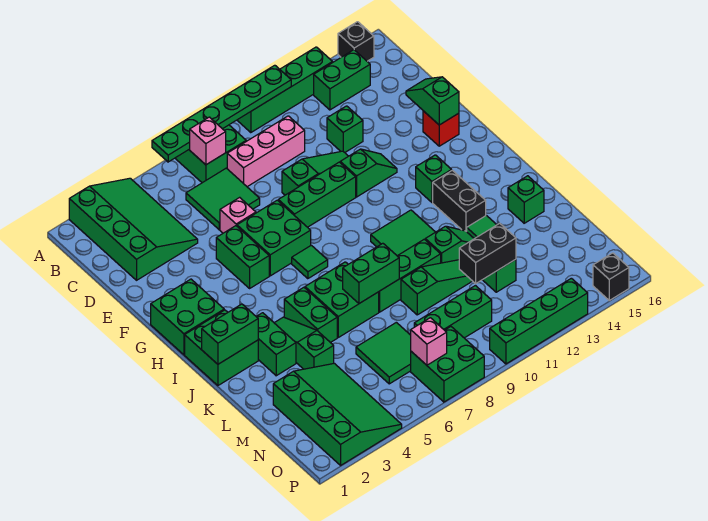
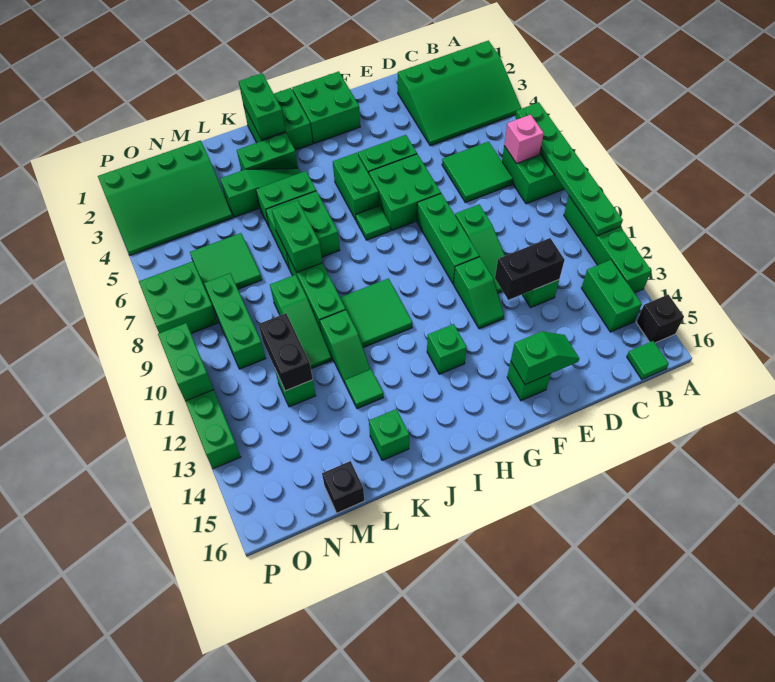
none -> green 1x1 tile [627,341,669,379]
pink 1x3 brick [227,116,305,187] -> none
pink 1x1 brick [220,197,256,233] -> none
red 1x1 brick [423,111,459,146] -> green 1x1 brick [507,361,551,401]
none -> green 1x2 brick [333,153,379,220]
black 1x2 brick [433,170,486,232] -> black 1x2 brick moved to [495,238,564,300]
pink 1x1 brick [411,318,447,365] -> none
none -> green 1x2 brick [158,323,214,401]
black 1x1 brick [593,253,629,300] -> black 1x1 brick moved to [322,461,365,513]

